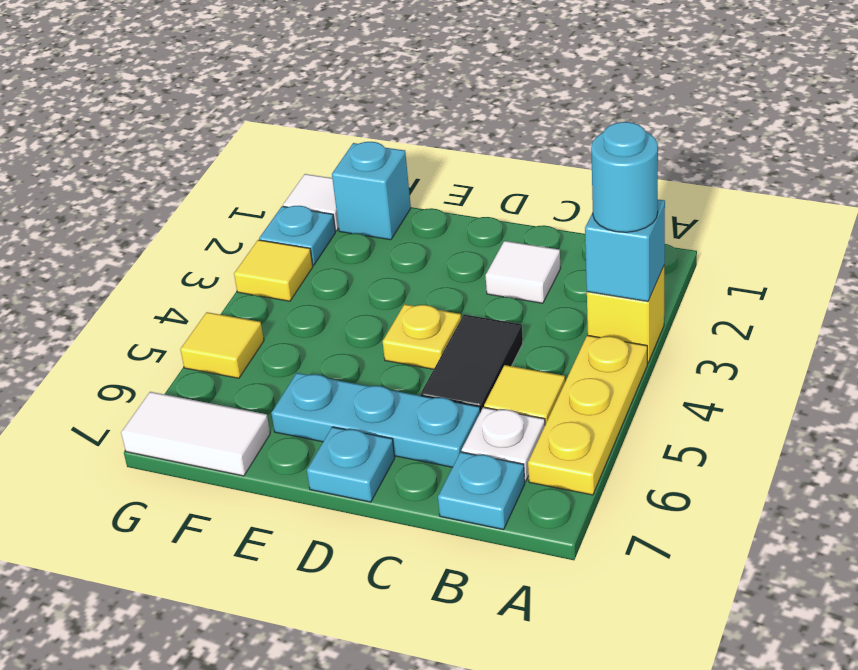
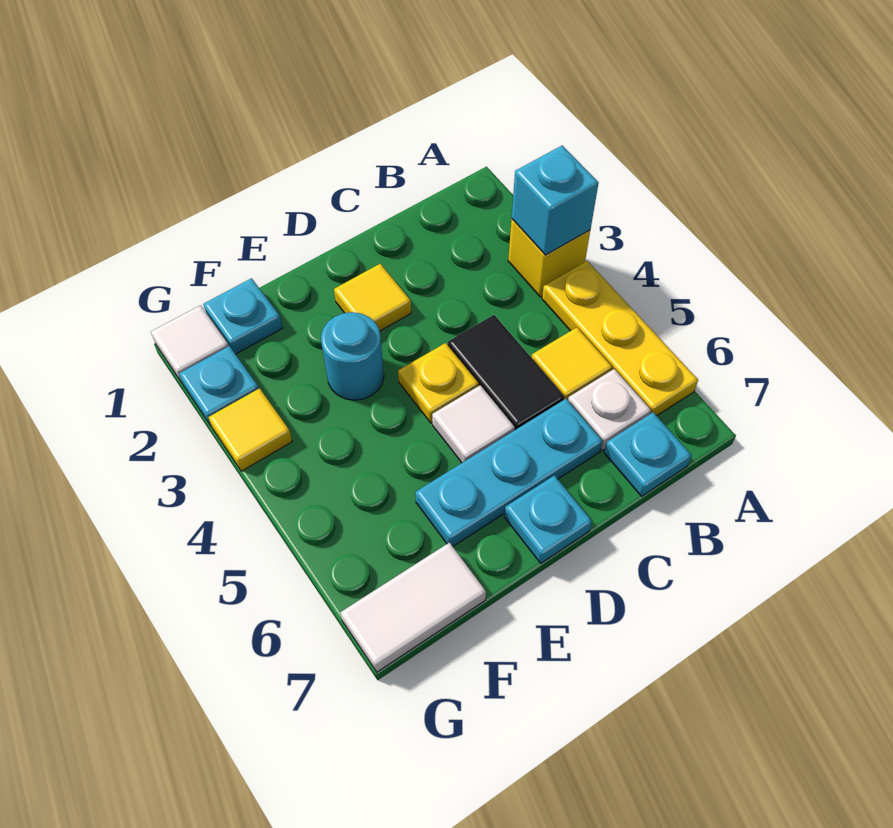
cyan 1x1 round brick [591,122,658,232] -> cyan 1x1 round brick moved to [321,312,384,400]
white 1x1 tile [486,241,560,303] -> white 1x1 tile moved to [432,385,515,463]
cyan 1x1 brick [332,142,411,240] -> cyan 1x1 plate [203,278,282,354]
yellow 1x1 tile [180,312,264,378] -> yellow 1x1 tile moved to [334,264,411,331]

